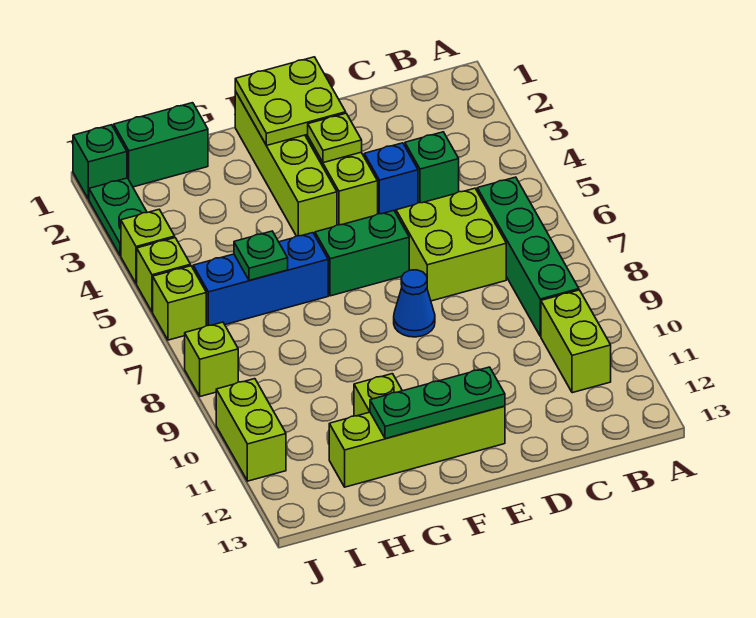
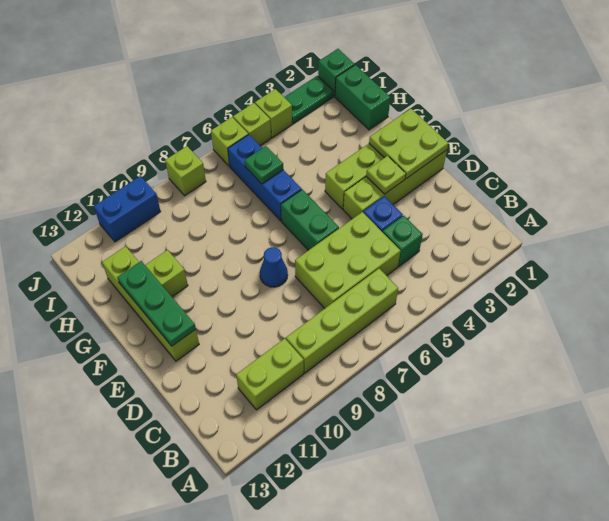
green 1x4 brick [477,177,579,336] -> lime 1x4 brick [286,269,398,373]
lime 2x2 brick [396,188,506,301] -> lime 2x3 brick [295,212,401,308]
lime 1x2 brick [216,379,286,481] -> blue 1x2 brick [94,176,161,242]

